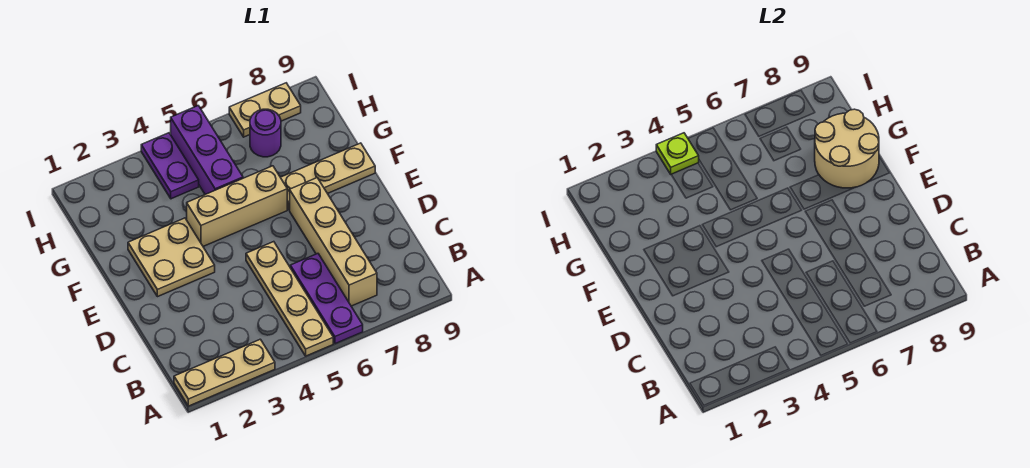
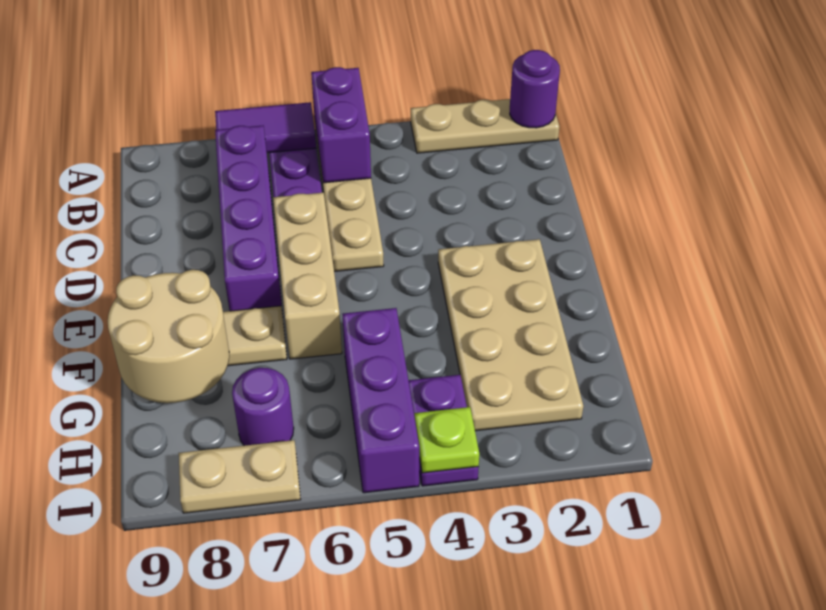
none -> purple 1x1 round brick [510,50,560,128]
none -> purple 1x2 brick [311,67,371,183]
none -> purple 1x2 tile [215,102,316,153]
tan 1x4 brick [290,178,377,306] -> purple 1x4 brick [215,126,282,311]
tan 2x2 plate [128,218,215,297] -> tan 2x4 plate [438,239,583,431]
tan 1x3 brick [187,166,287,246] -> tan 1x3 brick turned to [273,192,342,359]

